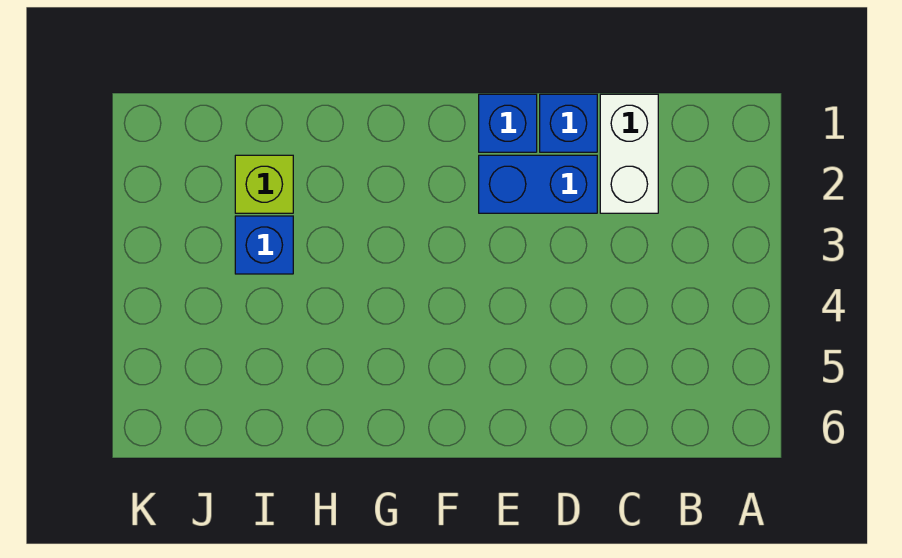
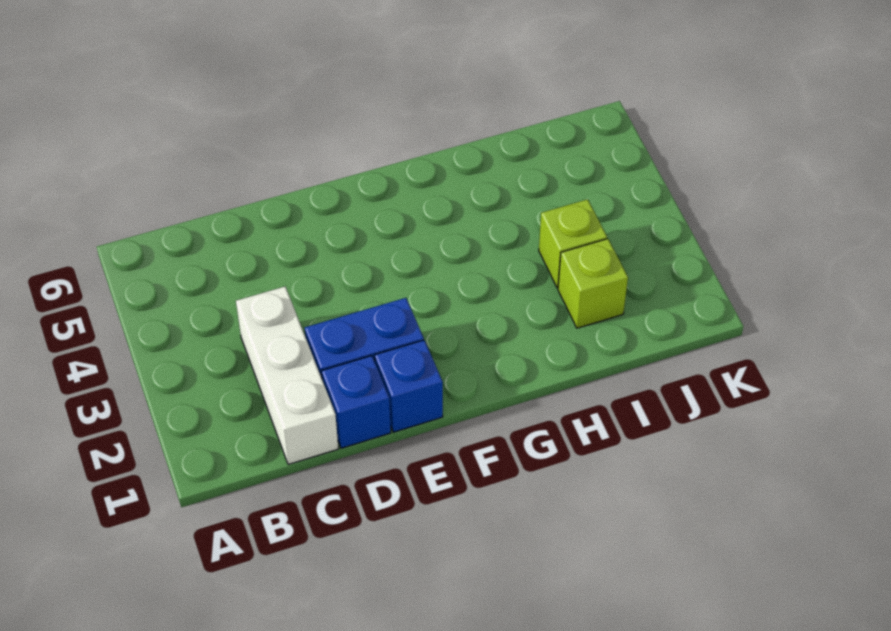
white 1x2 brick [600,94,658,213] -> white 1x3 brick [236,287,338,464]
blue 1x1 brick [235,216,293,274] -> lime 1x1 brick [539,199,607,288]

